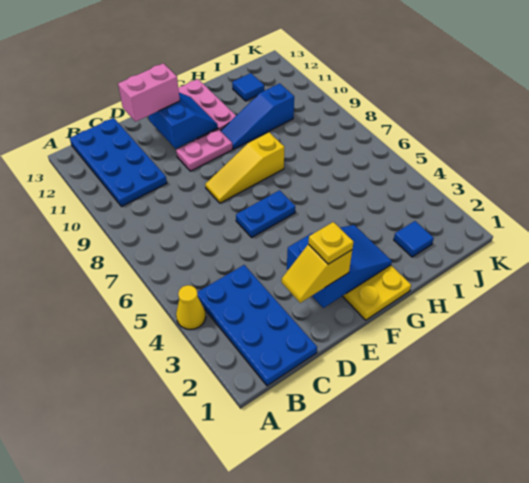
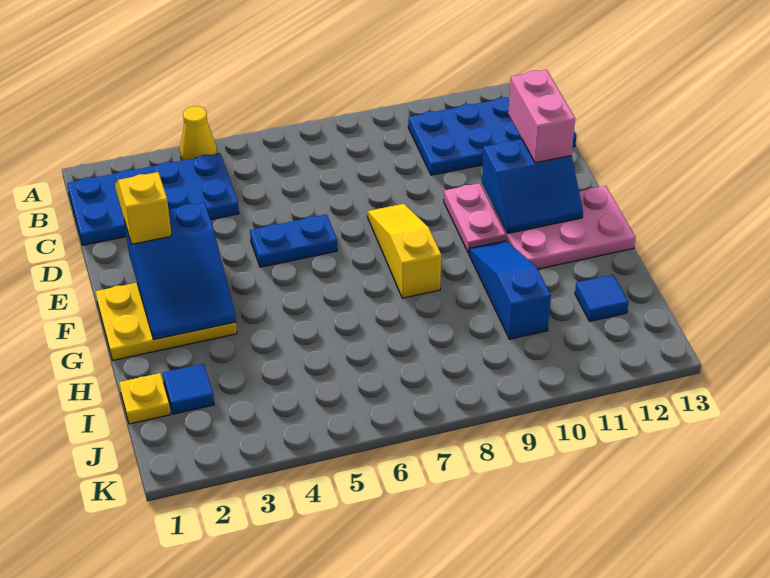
yellow 1x1 plate [308,222,353,264] -> yellow 1x1 plate moved to [119,373,171,424]
blue 1x2 plate [236,190,295,237] -> blue 1x2 plate turned to [250,214,337,267]

